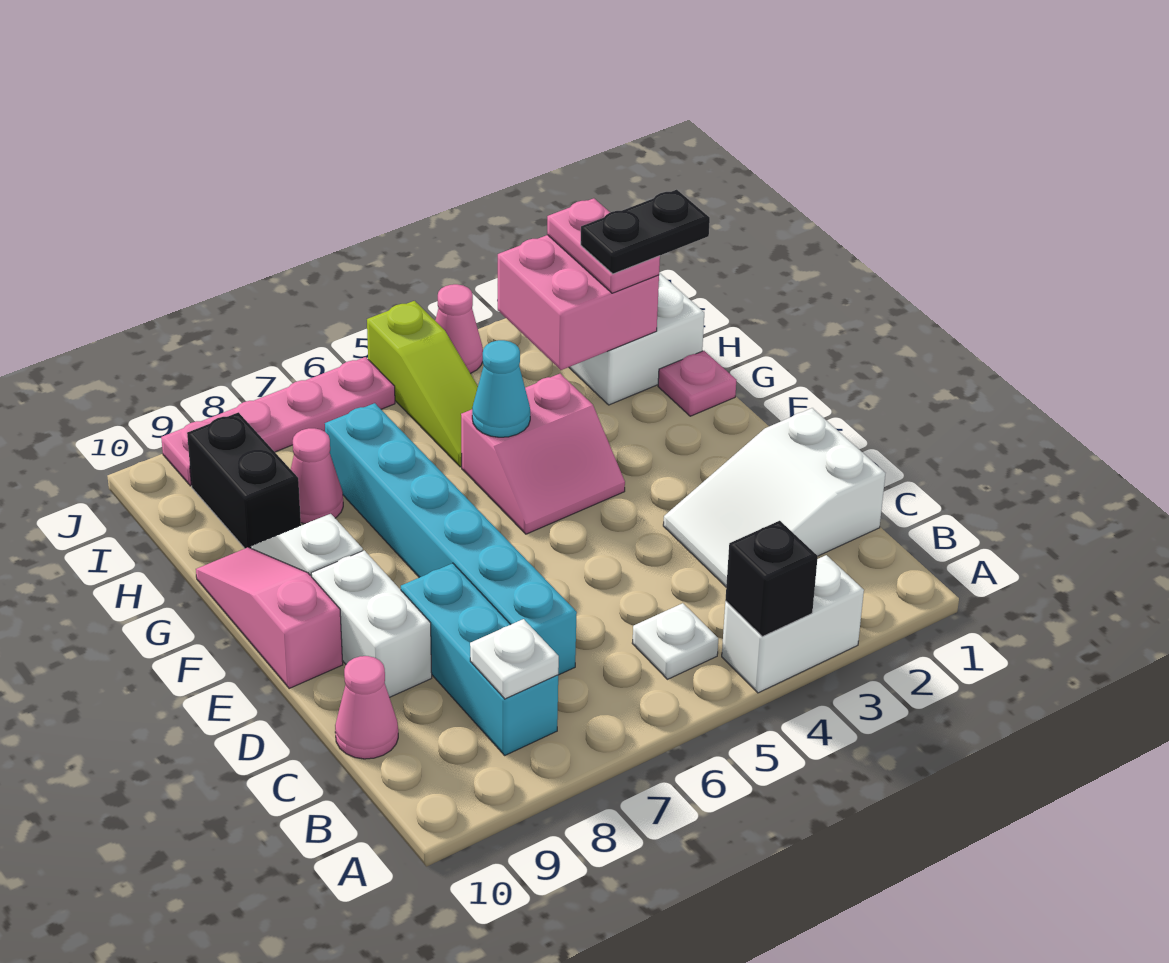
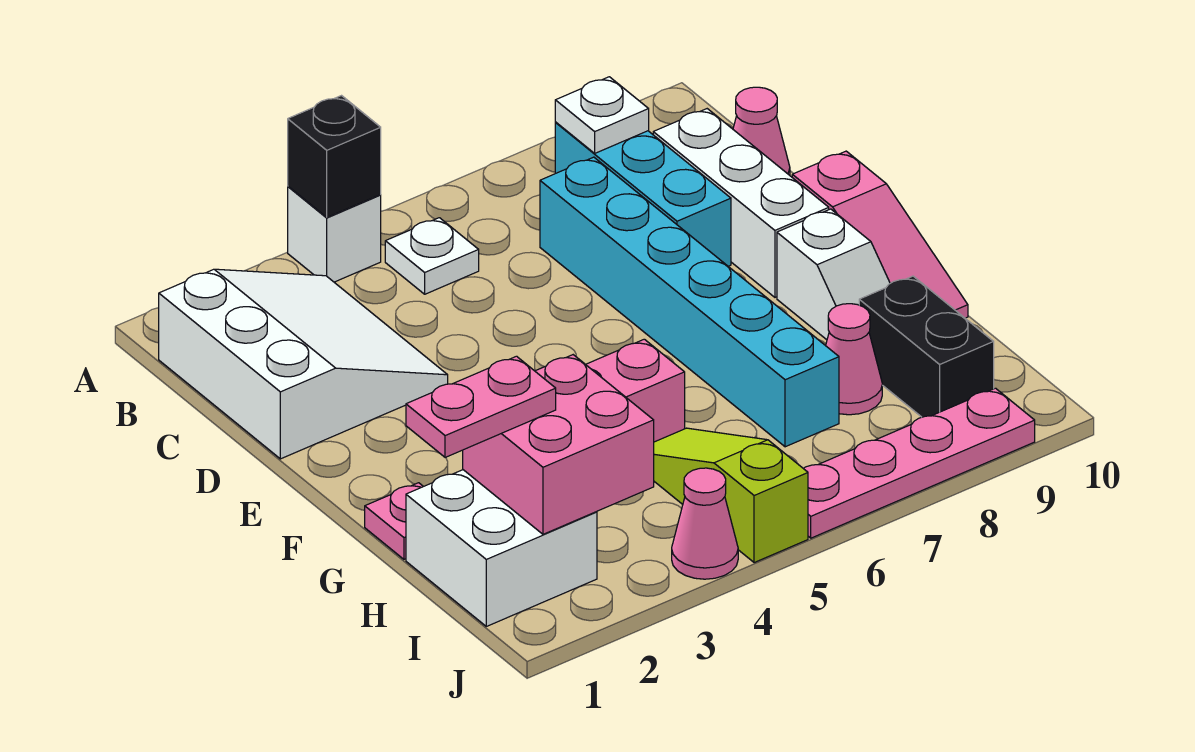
white 1x2 brick [722,555,864,693] -> white 1x1 brick [288,186,381,282]
white 2x3 slope [663,408,885,587] -> white 3x3 slope [159,269,448,459]
white 1x2 brick [311,550,432,697] -> white 1x3 brick [653,109,829,297]
cyan 1x1 cone [472,340,530,437] -> none
black 1x2 plate [581,190,710,274] -> none
pink 1x2 plate [547,198,660,293] -> pink 1x2 plate turned to [406,356,556,457]

